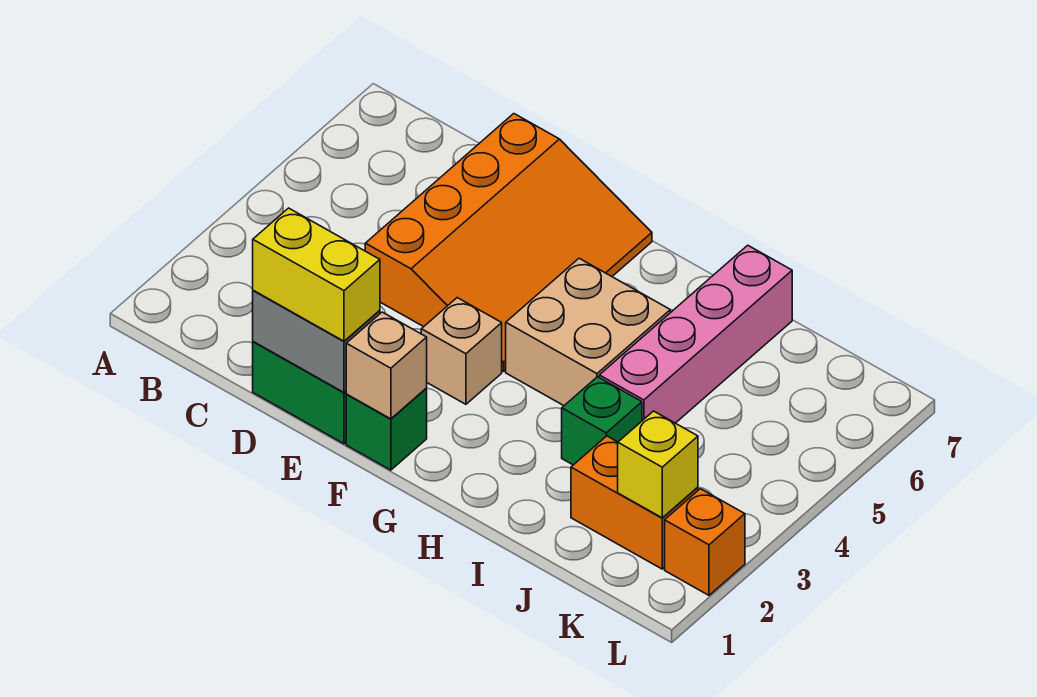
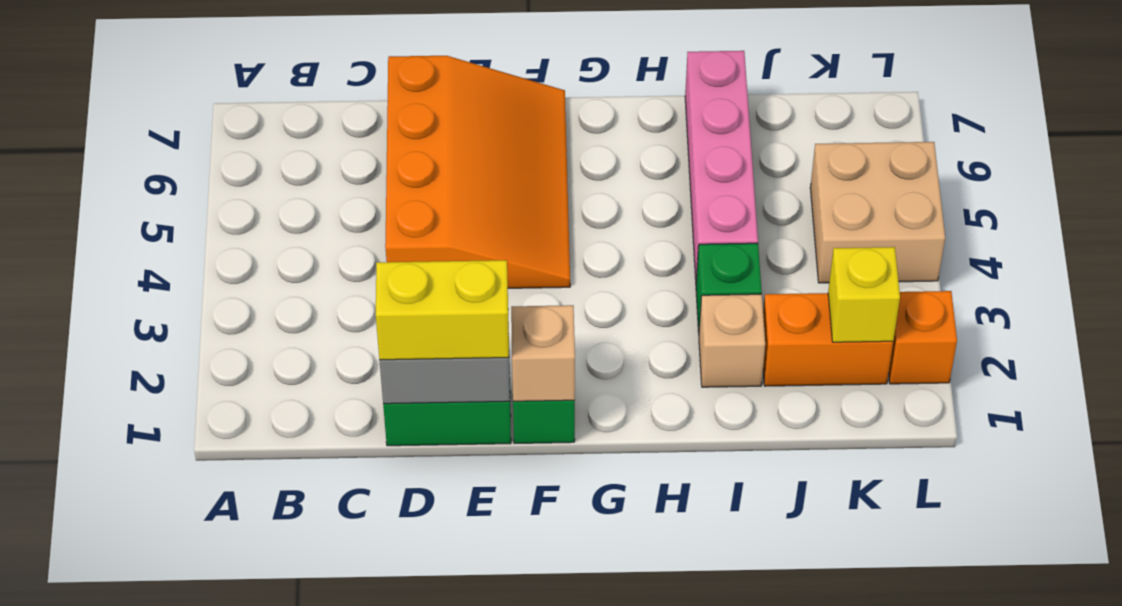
tan 1x1 brick [421,298,502,404] -> tan 1x1 brick moved to [699,294,765,387]
tan 2x2 brick [506,258,670,406] -> tan 2x2 brick moved to [810,142,945,283]

